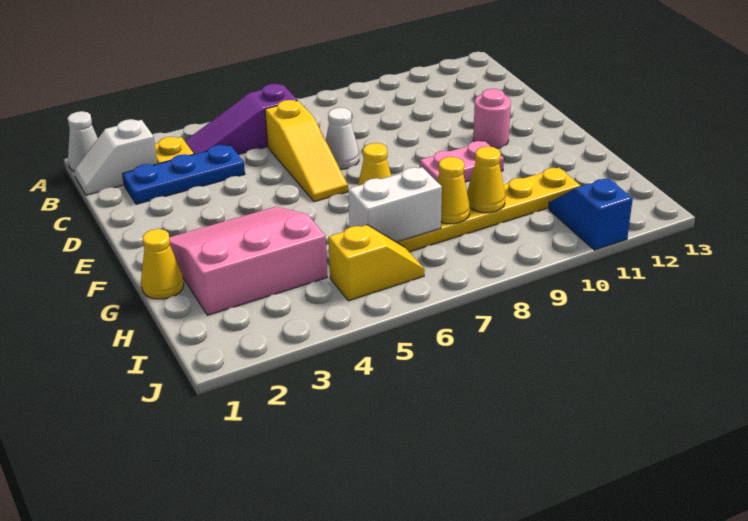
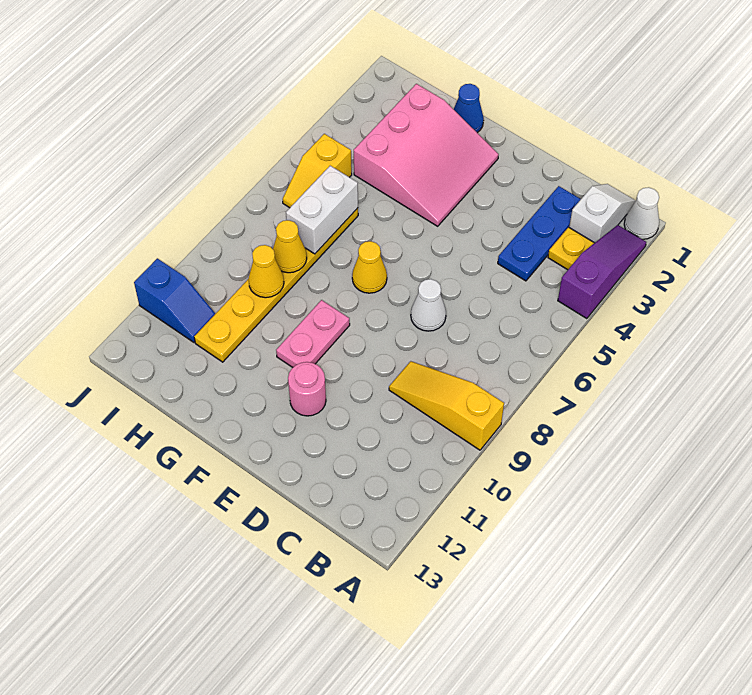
purple 1x3 slope [185,84,297,155] -> purple 1x3 slope moved to [558,225,646,319]
yellow 1x3 slope [265,100,348,202] -> yellow 1x3 slope moved to [389,361,504,450]
yellow 1x1 cone [141,229,184,299] -> blue 1x1 cone [454,84,484,133]

